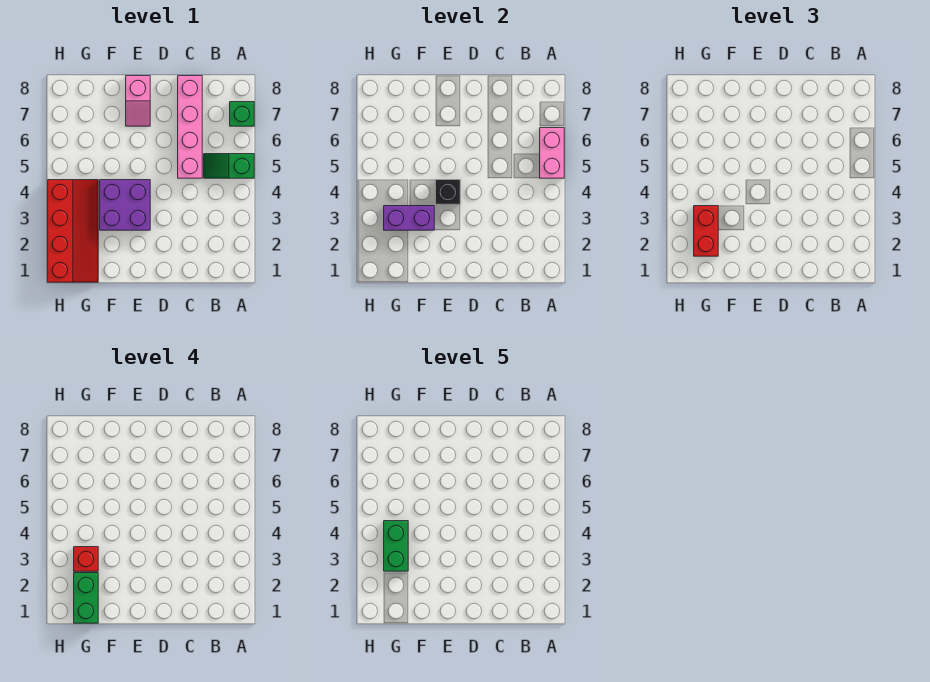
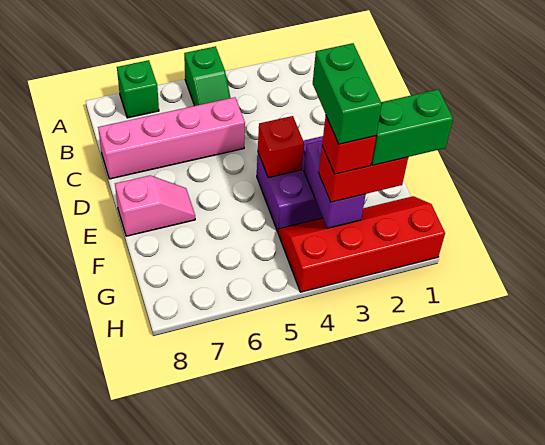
pink 1x2 brick [540,128,564,178] -> none
black 1x1 brick [436,180,460,204] -> red 1x1 brick [258,116,304,178]
green 1x2 brick [384,521,408,571] -> green 1x2 brick turned to [313,43,382,144]

